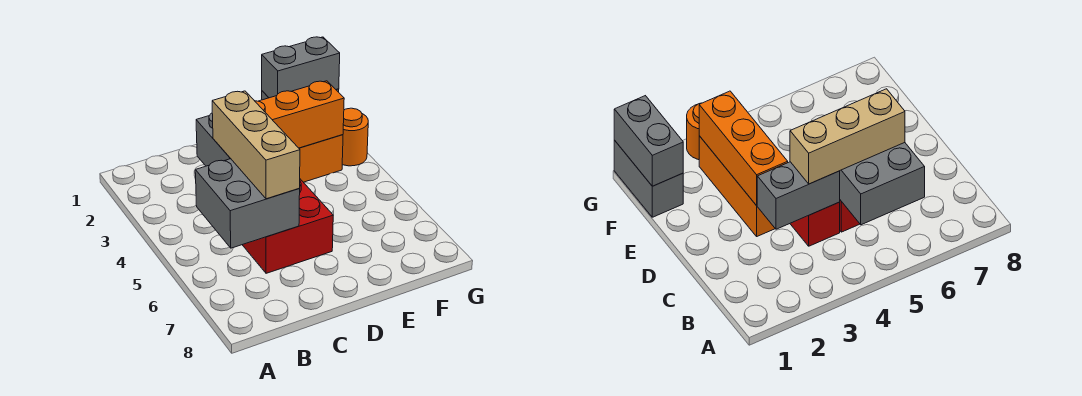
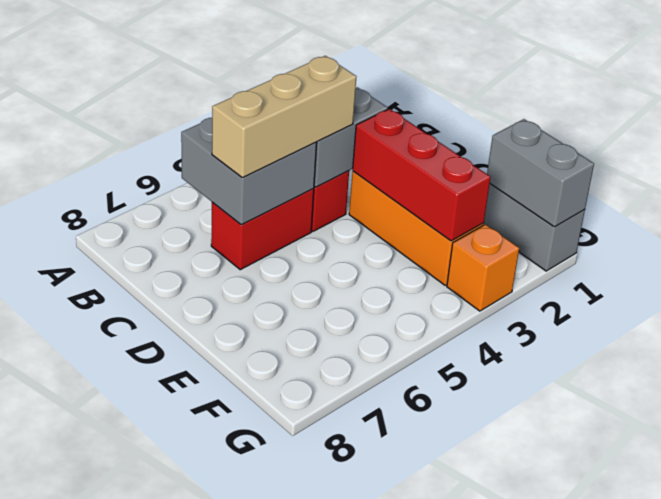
red 2x2 brick [243,179,333,273] -> red 1x2 brick [211,189,314,270]
orange 1x3 brick [255,81,344,148] -> red 1x3 brick [353,109,491,241]
orange 1x1 round brick [342,108,368,166] -> orange 1x1 brick [447,224,519,311]

